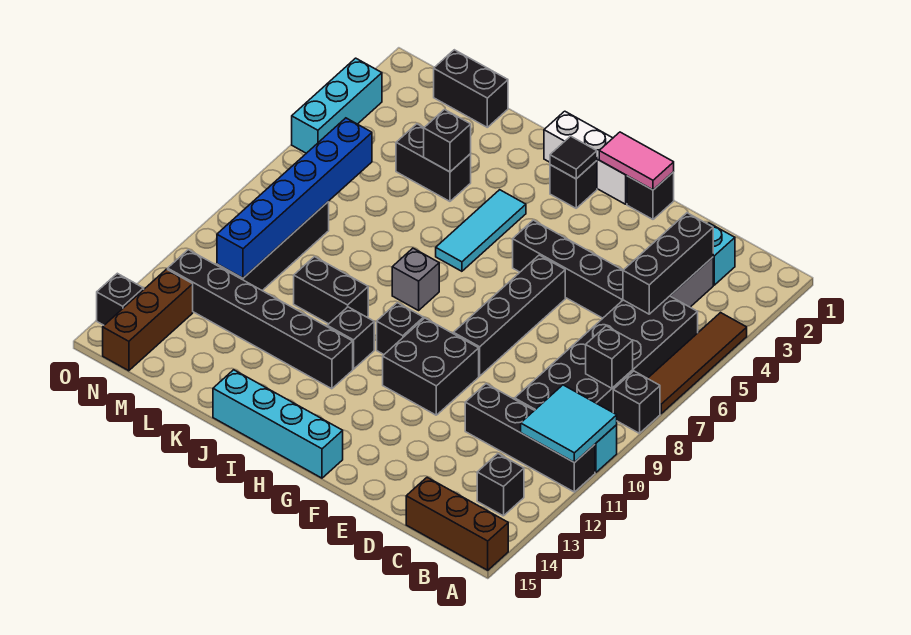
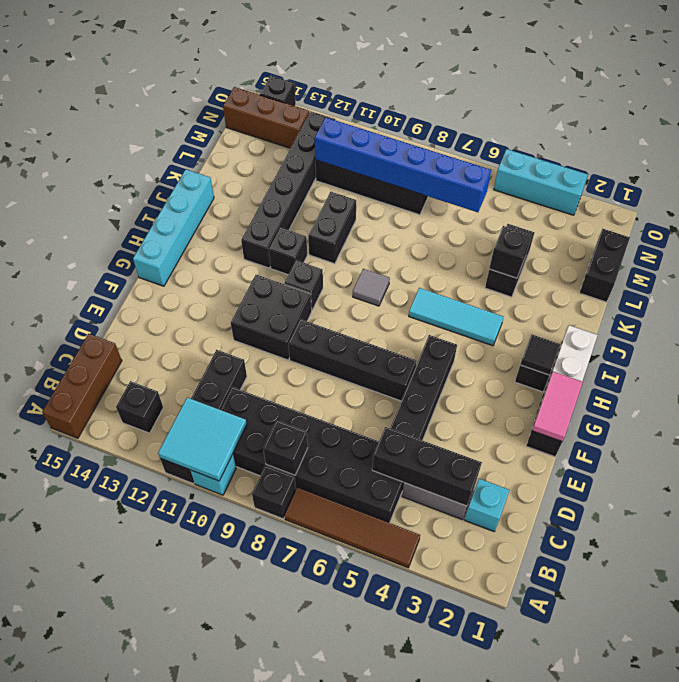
grey 1x1 brick [392,248,439,310] -> grey 1x1 tile [353,269,390,306]

